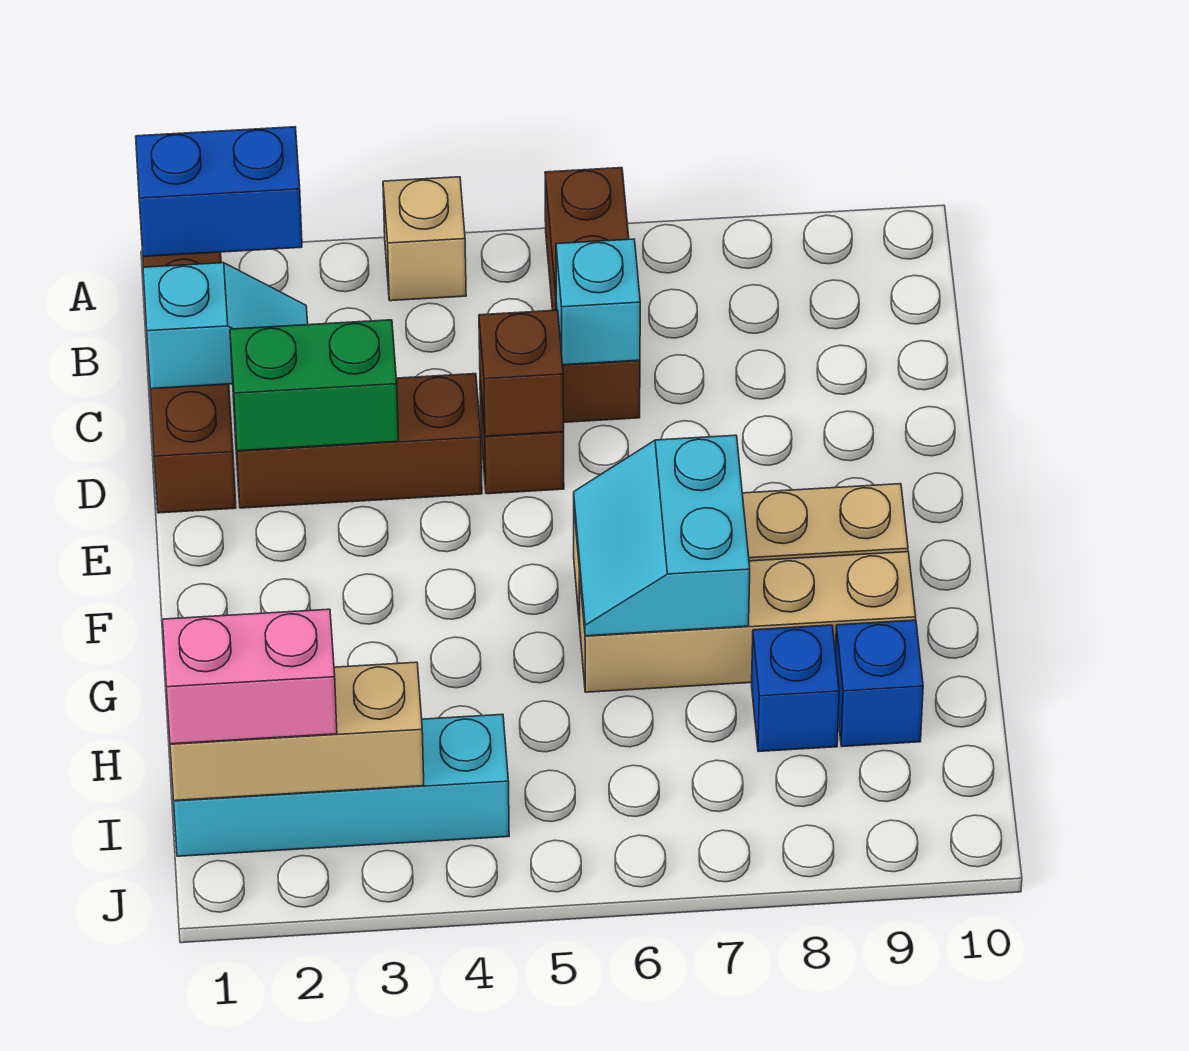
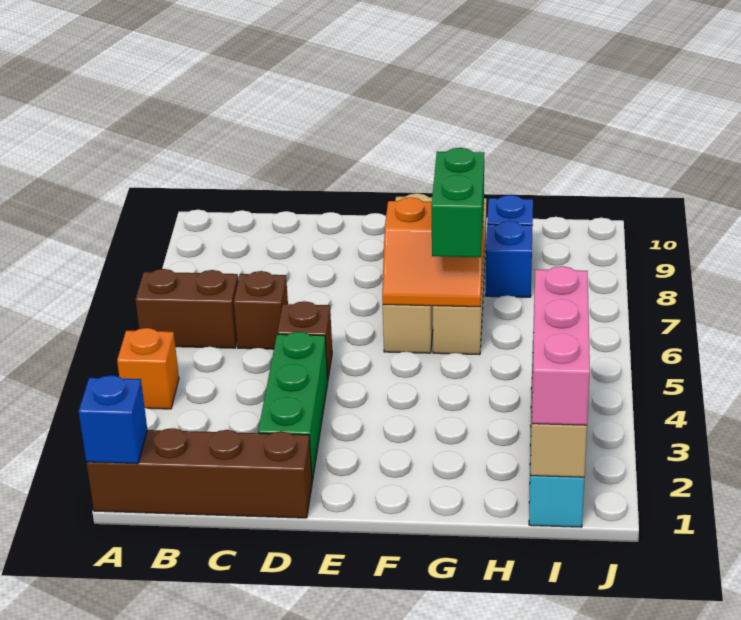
blue 1x2 brick [136,127,302,257] -> blue 1x1 brick [79,375,147,464]
tan 1x1 brick [383,177,466,301] -> orange 1x1 brick [117,328,179,409]
cyan 1x2 slope [143,263,308,389] -> none
cyan 1x1 brick [556,239,640,365] -> none
brown 1x3 brick [233,374,482,508] -> green 1x3 brick [258,332,328,481]
green 1x2 brick [230,320,398,451] -> green 1x2 brick moved to [431,148,484,257]
brown 1x1 brick [479,310,564,436] -> none
cyan 2x2 slope [574,435,750,636] -> orange 2x2 slope [382,197,484,307]
pink 1x2 brick [163,609,337,744] -> pink 1x3 brick [532,266,590,425]

